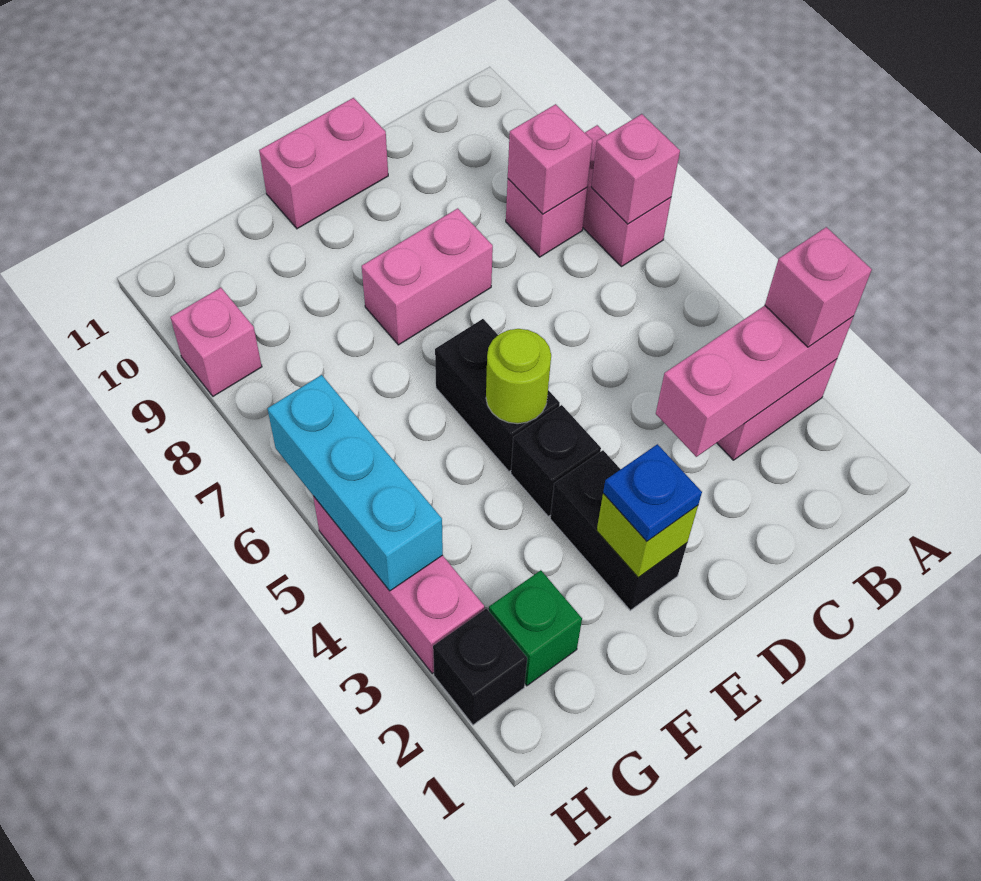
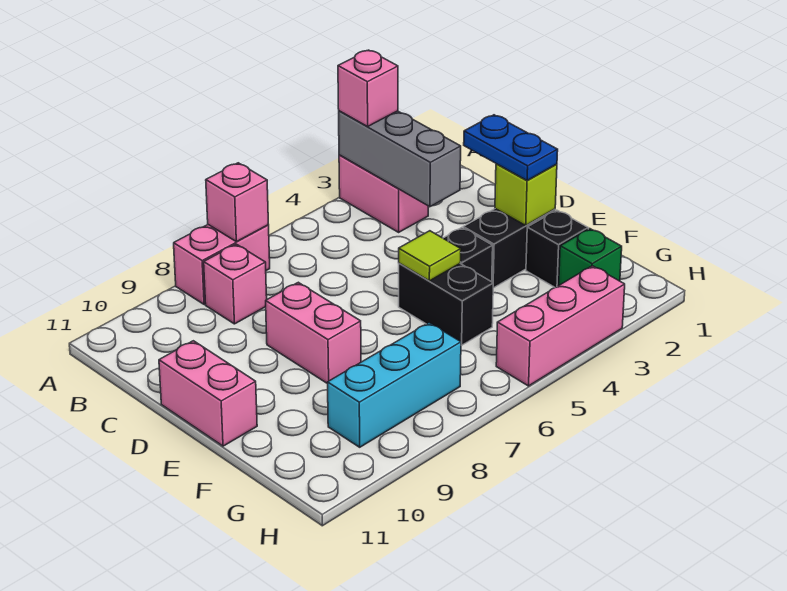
pink 1x3 brick [656,306,854,457] -> grey 1x3 brick [339,111,461,207]
pink 1x1 brick [508,104,592,214] -> none
blue 1x1 plate [603,444,702,541] -> blue 1x2 plate [464,115,558,181]
black 1x2 brick [435,319,560,472] -> black 1x2 brick turned to [399,263,493,345]
lime 1x1 round brick [486,329,551,424] -> lime 1x1 tile [399,231,461,281]
black 1x1 brick [433,609,527,725] -> black 1x1 brick moved to [526,210,588,287]
cyan 1x3 brick [268,375,443,591] -> cyan 1x3 brick moved to [328,323,461,447]
pink 1x1 brick [170,287,262,396] -> none

